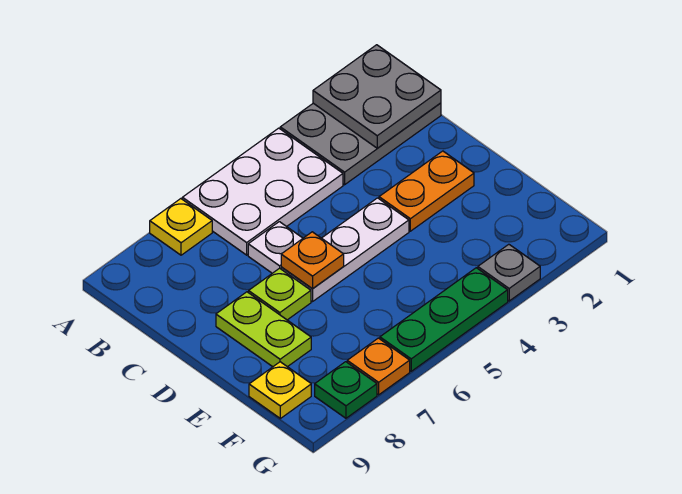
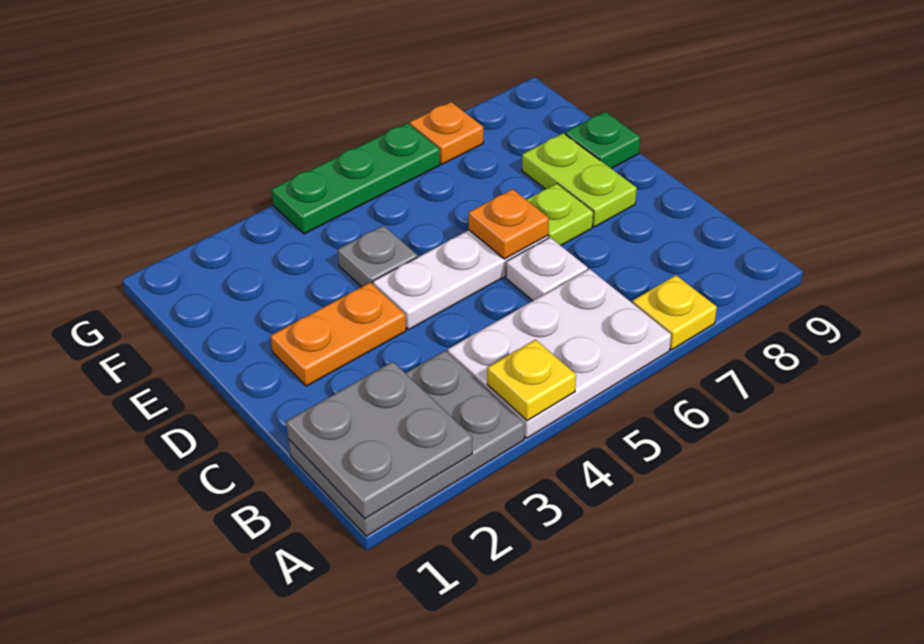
yellow 1x1 plate [249,362,311,418] -> yellow 1x1 plate moved to [487,340,576,421]
grey 1x1 plate [478,244,540,301] -> grey 1x1 plate moved to [338,226,418,287]
green 1x1 plate [315,362,377,418] -> green 1x1 plate moved to [565,112,640,169]

